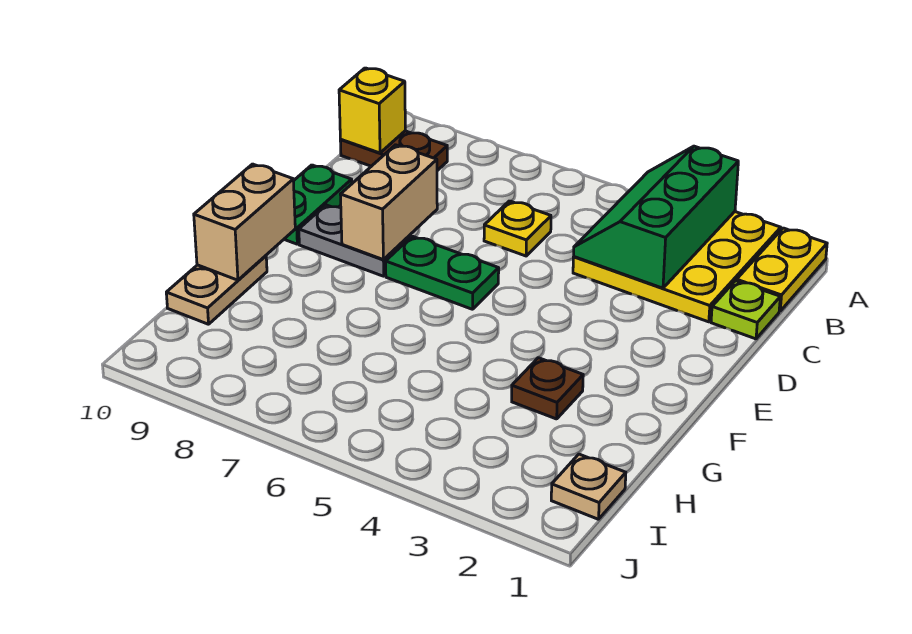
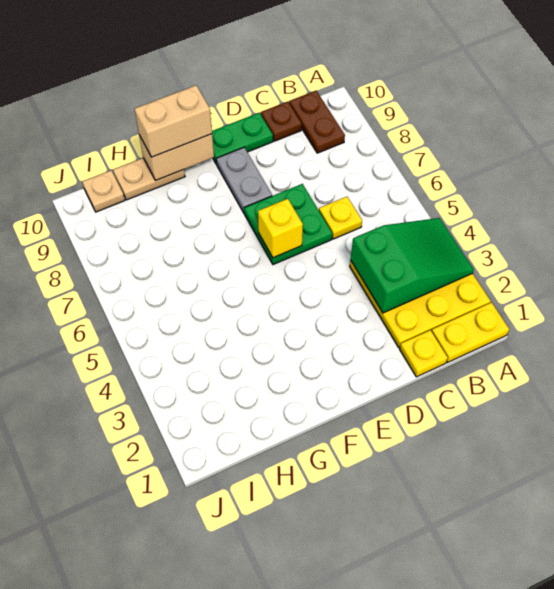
green 2x3 slope [574,146,738,288] -> green 2x3 slope turned to [351,218,474,313]
yellow 1x1 brick [339,68,405,153] -> yellow 1x1 brick moved to [258,199,303,258]
lime 1x1 plate [711,281,780,339] -> yellow 1x1 plate [400,330,448,377]
tan 1x2 brick [340,145,437,259] -> tan 1x2 brick moved to [135,85,212,157]
green 1x2 plate [386,236,499,309] -> green 2x2 plate [244,184,332,265]
brown 1x1 plate [512,358,583,419] -> brown 1x1 plate moved to [261,102,302,141]
tan 1x1 plate [551,454,626,519] -> tan 1x1 plate moved to [83,171,125,212]

